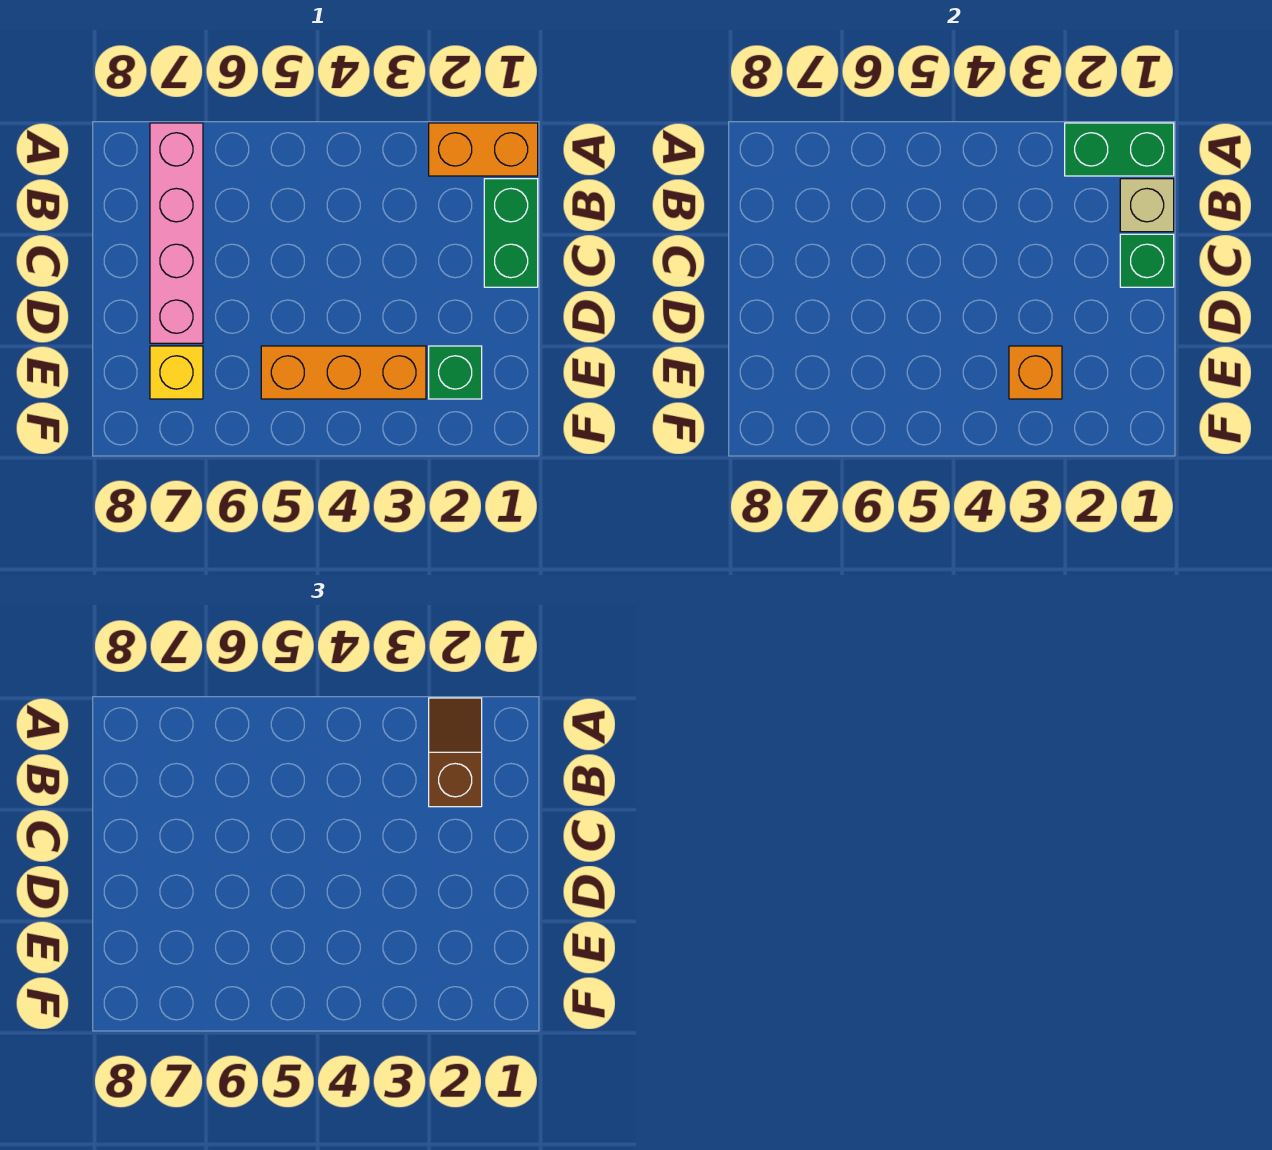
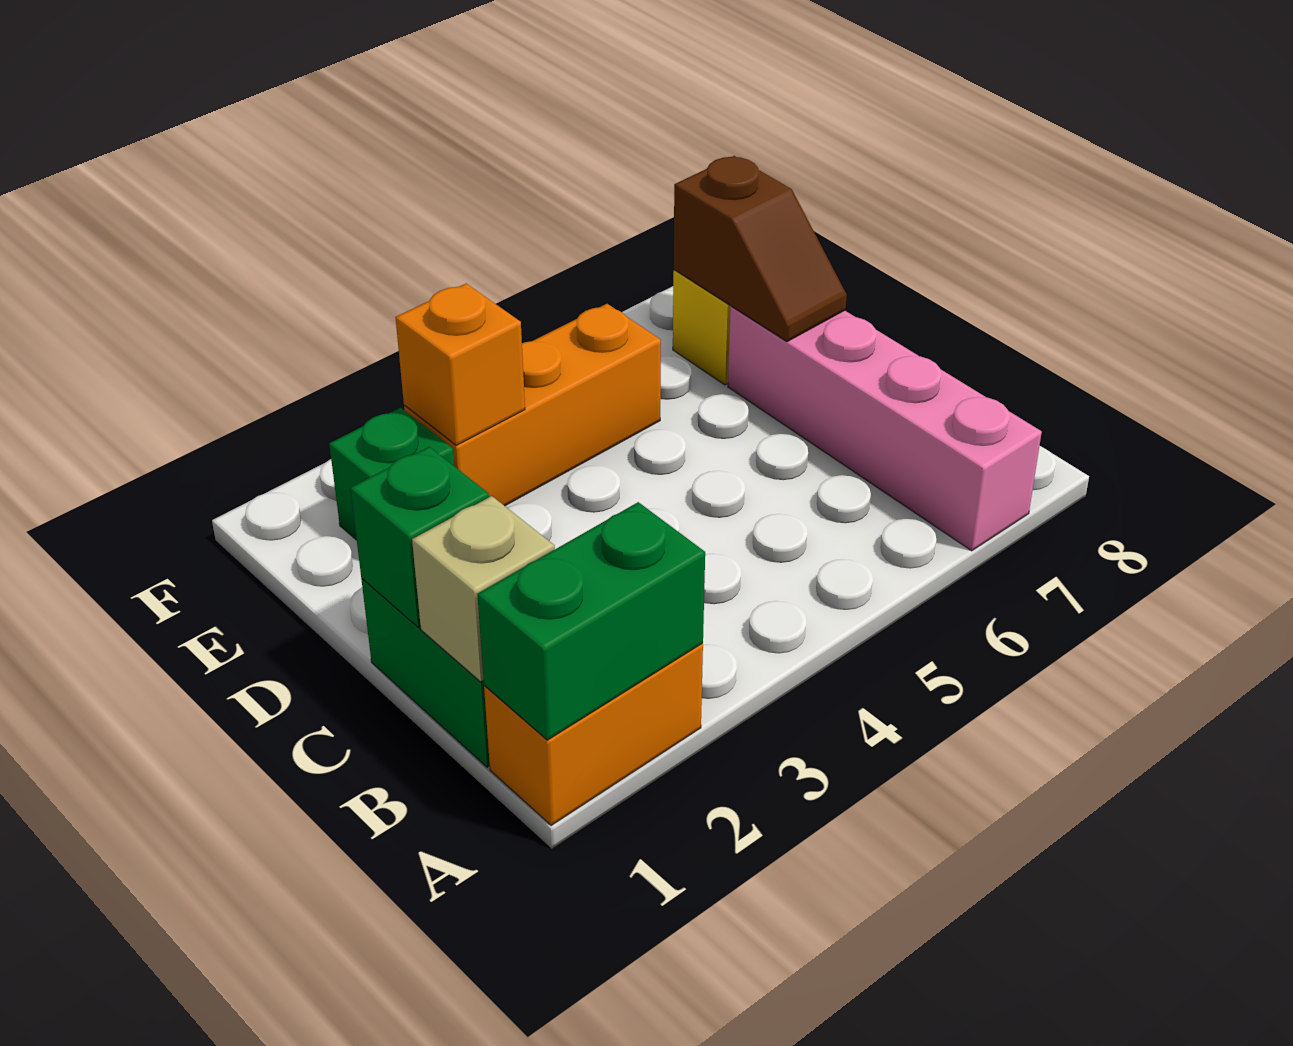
brown 1x2 slope [429,698,482,807] -> brown 1x2 slope moved to [674,156,847,342]

